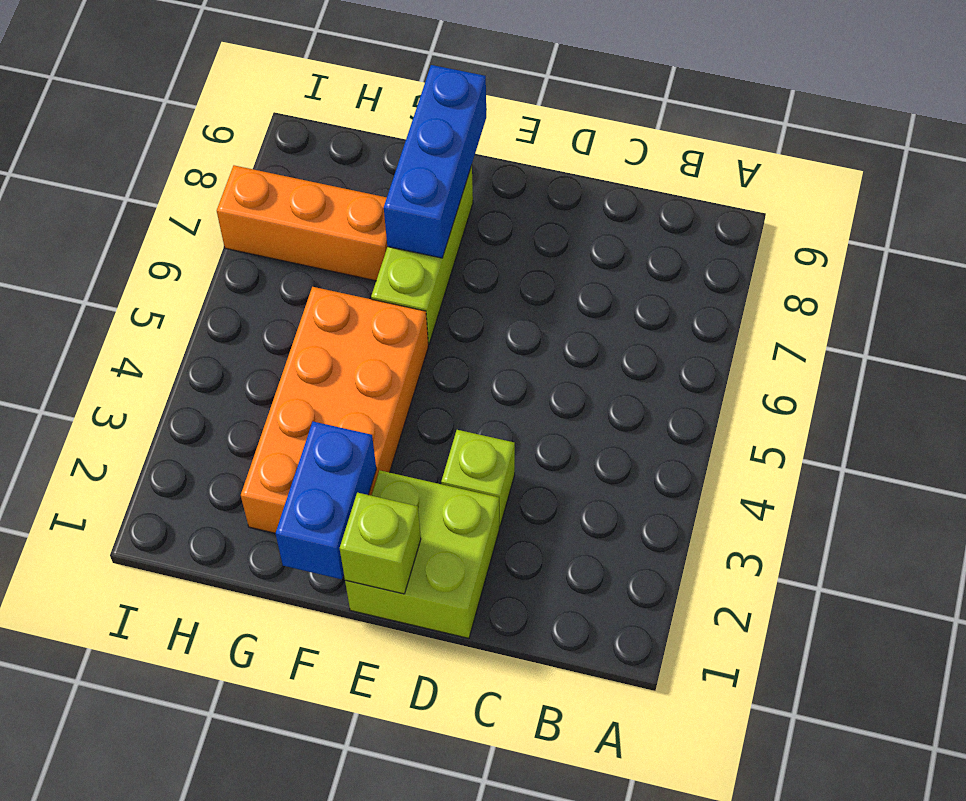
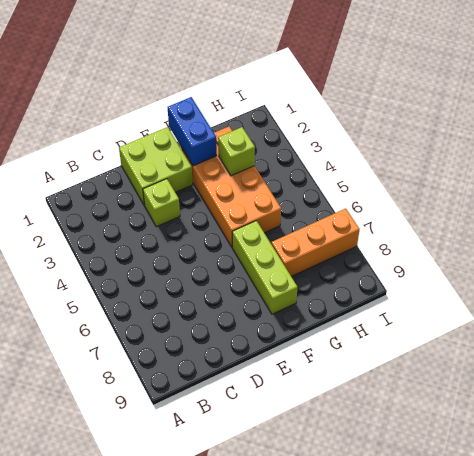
lime 1x1 brick [340,493,421,594] -> lime 1x1 brick moved to [218,127,255,176]
blue 1x3 brick [384,65,486,258] -> none

